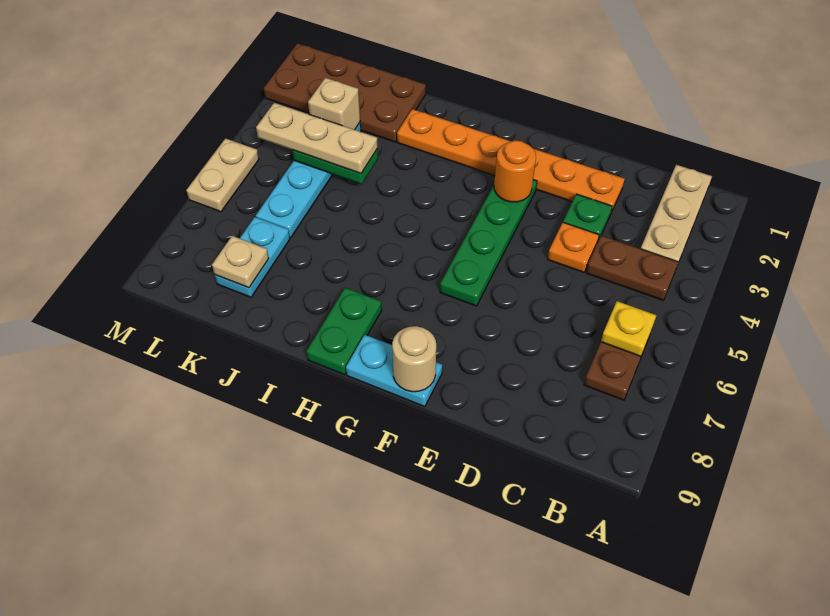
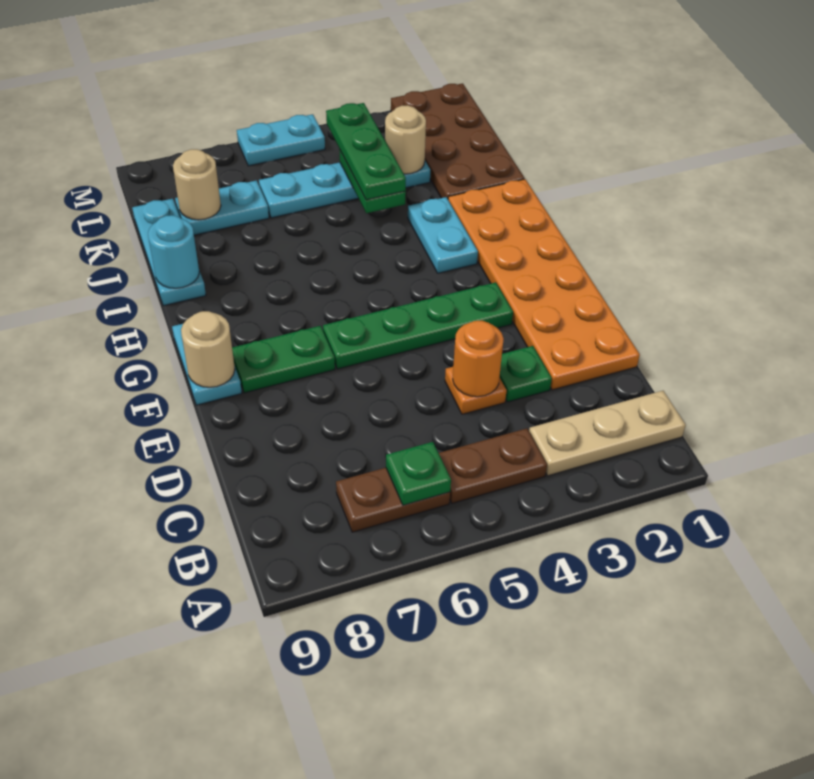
brown 1x2 plate [586,236,678,300] -> brown 1x2 plate turned to [439,428,547,503]
yellow 1x1 plate [601,301,657,356] -> green 1x1 plate [386,442,451,505]
orange 1x6 plate [397,109,625,213] -> orange 2x6 plate [448,179,640,390]
orange 1x1 round brick [494,141,536,202] -> orange 1x1 round brick moved to [453,321,504,397]
none -> cyan 1x2 plate [408,197,478,273]
green 1x2 plate [306,288,382,375] -> green 1x2 plate moved to [232,326,335,393]
none -> cyan 1x3 plate [132,199,206,306]
none -> cyan 1x1 round brick [148,215,199,288]
tan 1x3 plate [256,103,378,174] -> green 1x3 plate [326,103,406,200]
tan 1x1 brick [308,78,360,130] -> tan 1x1 round brick [385,105,426,174]
tan 1x1 plate [212,236,269,288] -> tan 1x1 round brick [173,149,221,220]
tan 1x2 plate [186,138,259,212] -> cyan 1x2 plate [237,114,325,166]

